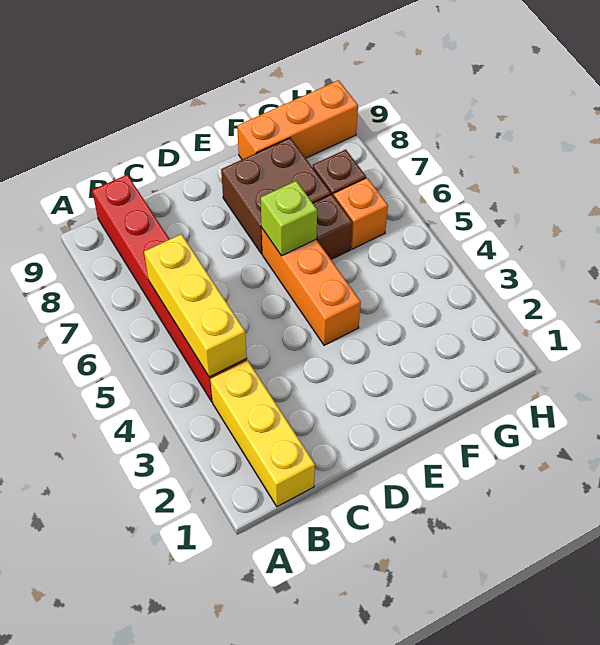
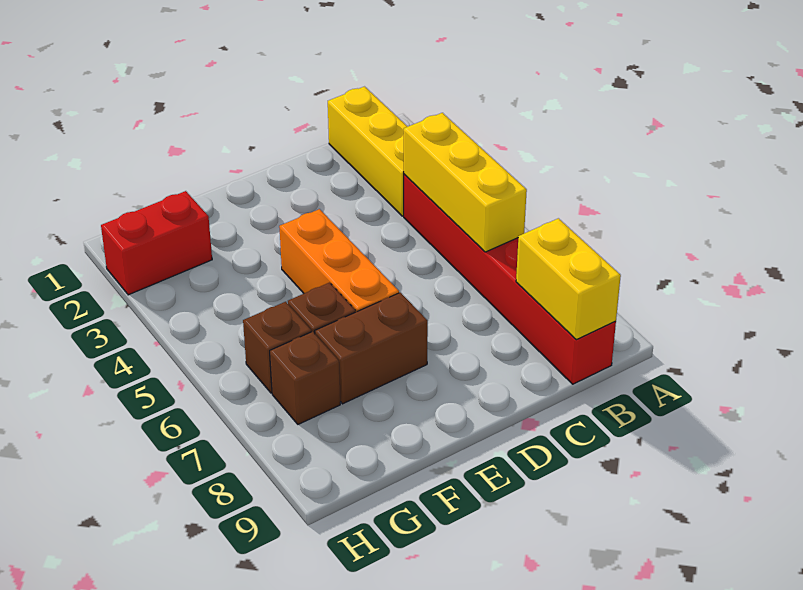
none -> yellow 1x2 brick [516,218,621,340]
lime 1x1 brick [261,181,317,256] -> none
brown 2x2 brick [221,138,331,254] -> brown 1x2 brick [315,292,428,404]
orange 1x3 brick [237,80,358,159] -> none
none -> red 1x2 brick [101,191,212,295]
orange 1x1 brick [334,178,388,249] -> brown 1x1 brick [243,302,311,393]

